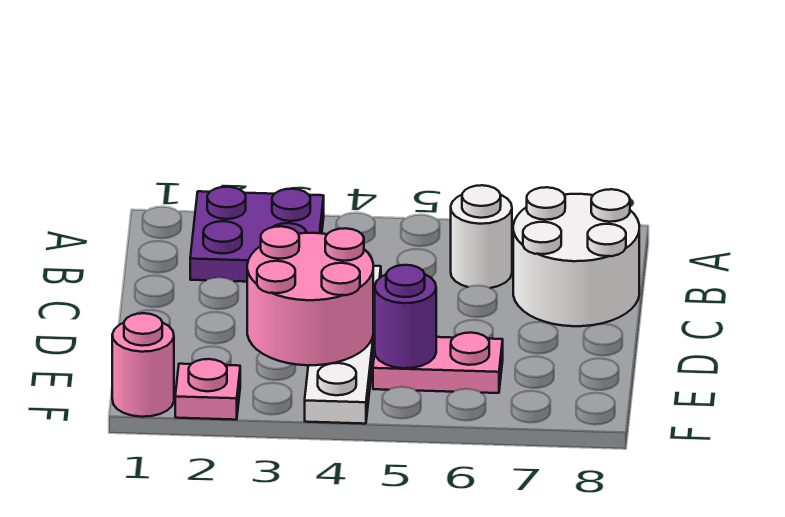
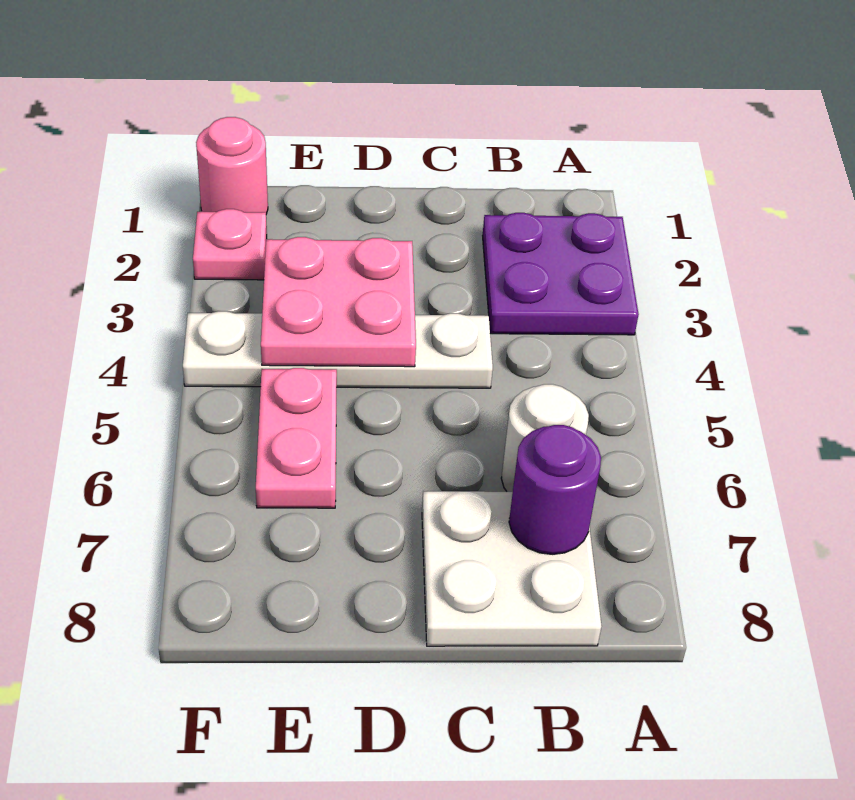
white 2x2 round brick [513,187,639,326] -> white 2x2 plate [422,491,601,646]
pink 2x2 round brick [247,226,373,365] -> pink 2x2 plate [261,237,416,367]
purple 1x1 round brick [375,265,436,368] -> purple 1x1 round brick moved to [509,425,601,554]

